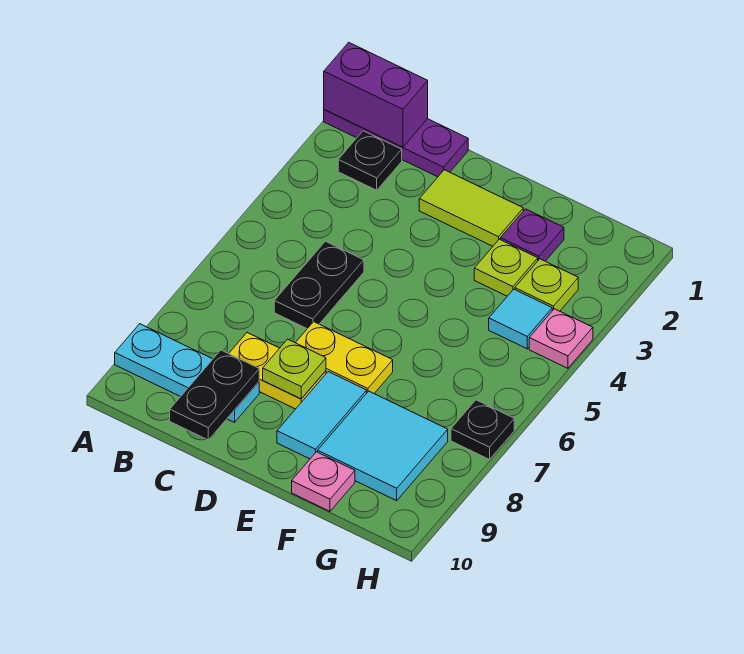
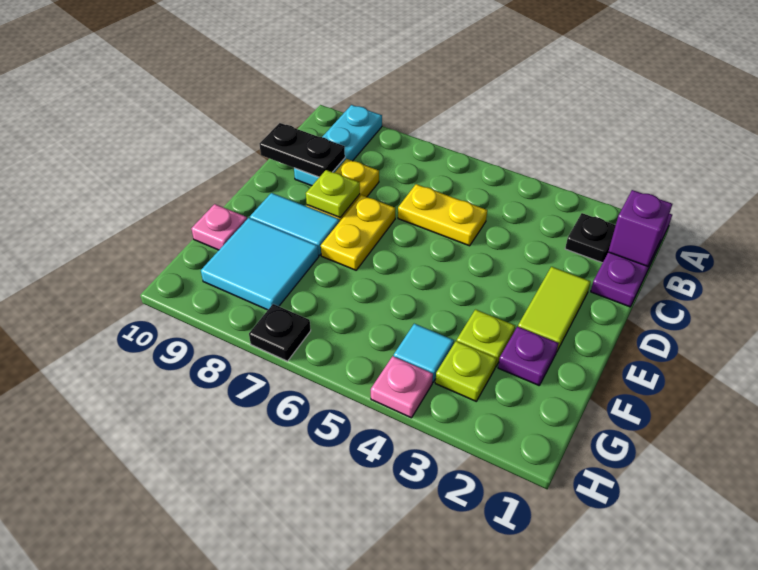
purple 1x2 brick [324,42,428,147] -> purple 1x1 brick [608,190,672,266]
black 1x2 plate [274,241,364,329] -> yellow 1x2 plate [398,184,487,246]

